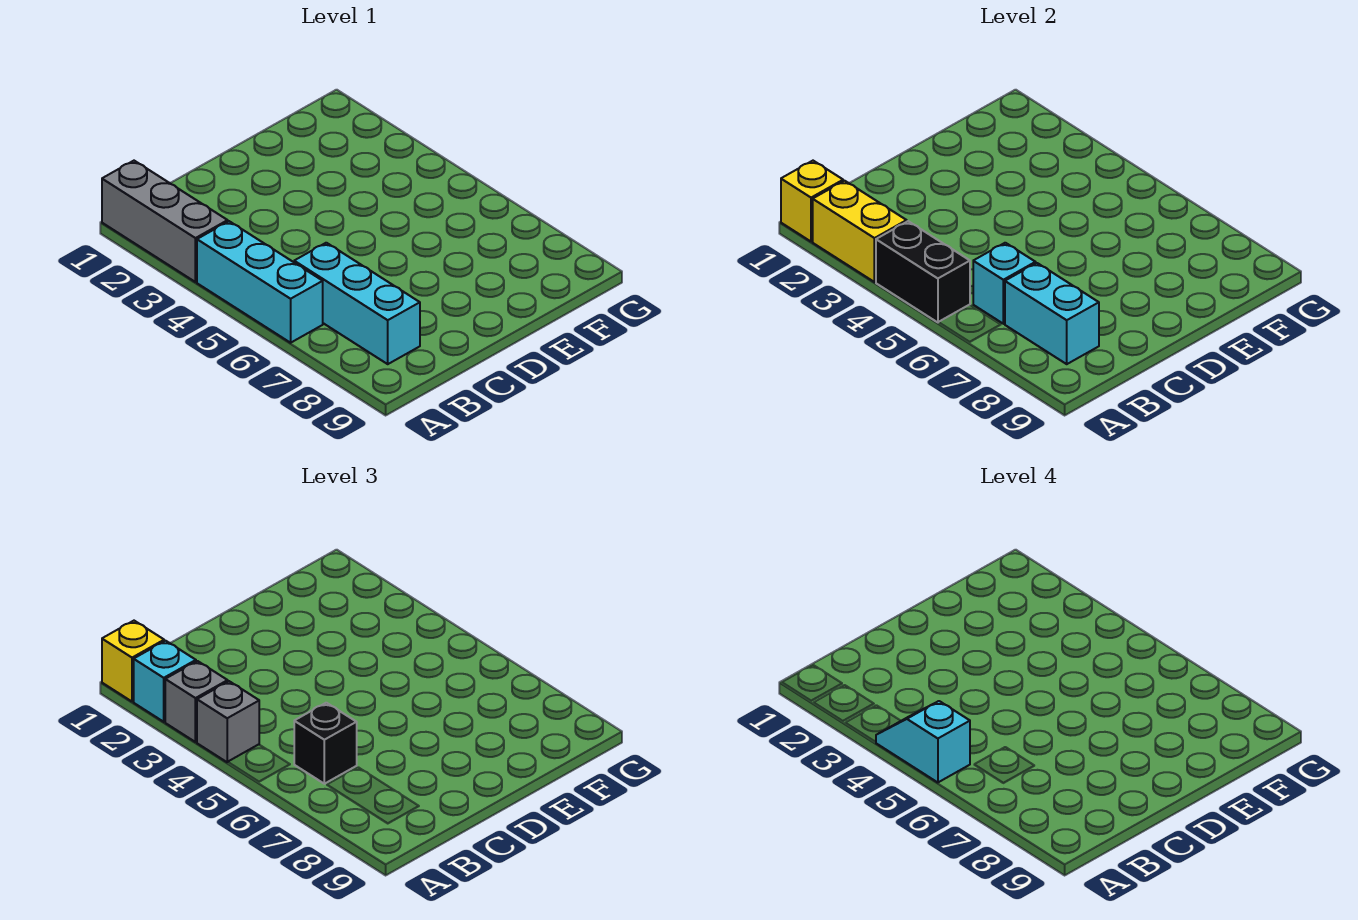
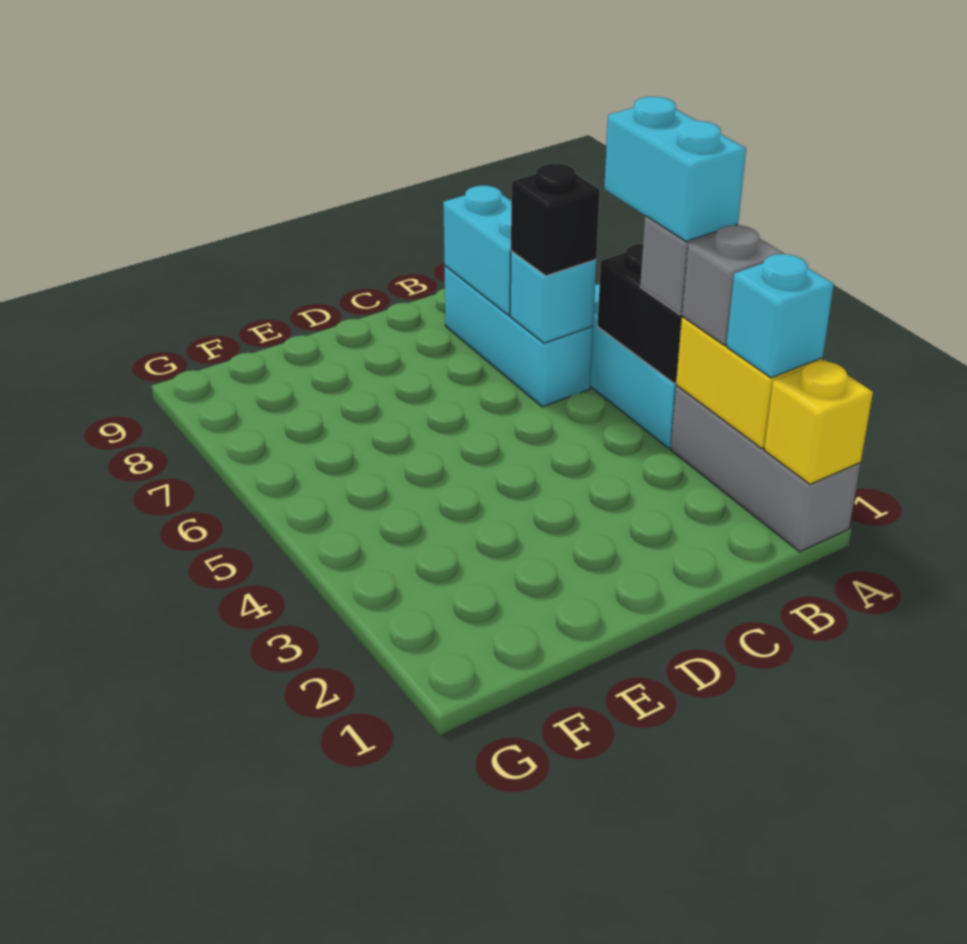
yellow 1x1 brick [102,621,164,702] -> none
cyan 1x2 slope [876,701,970,782] -> cyan 1x2 brick [604,97,746,241]

